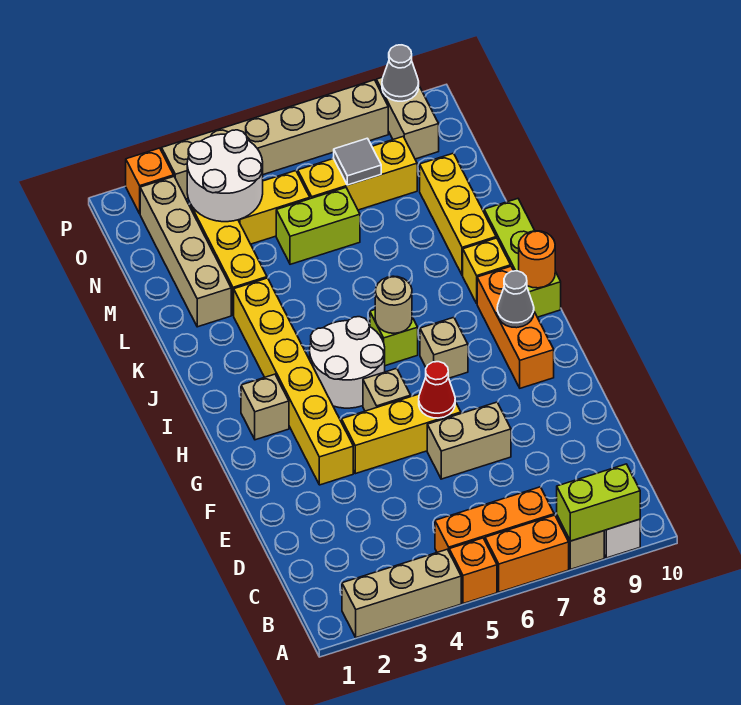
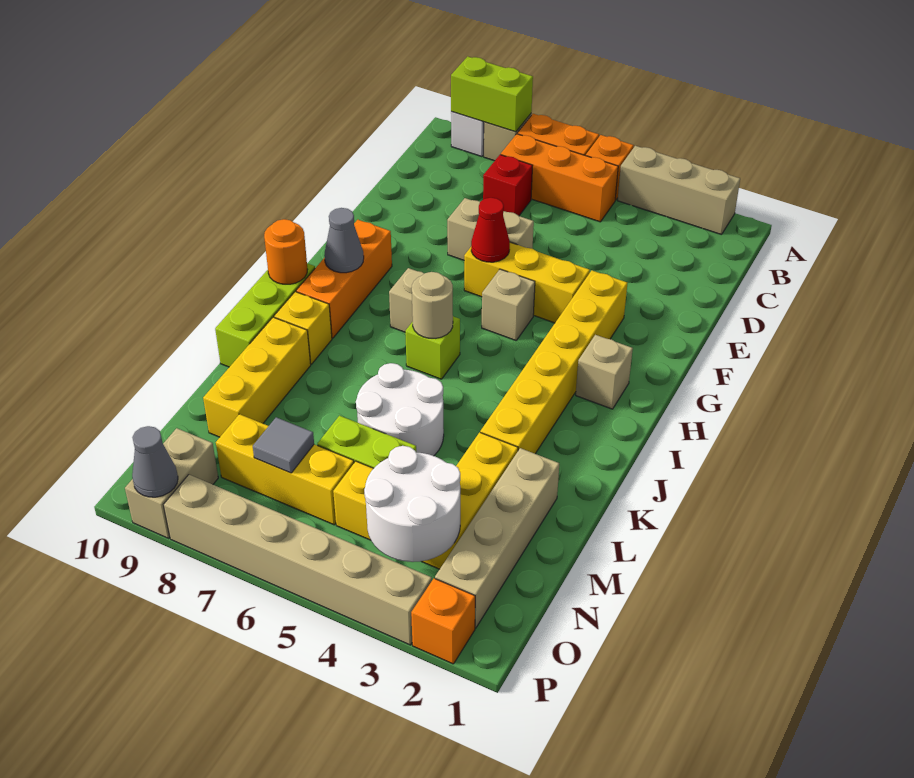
none -> red 1x1 brick [483,155,533,216]
white 2x2 round brick [310,317,385,408] -> white 2x2 round brick moved to [356,363,444,456]

